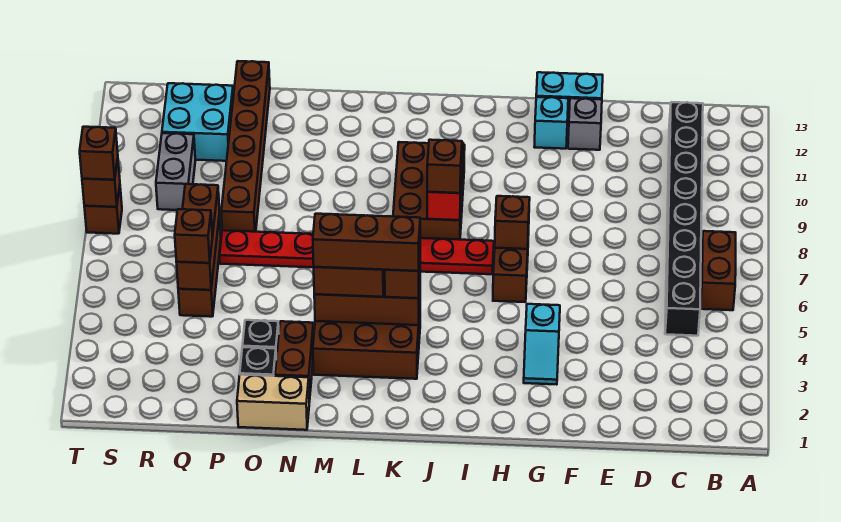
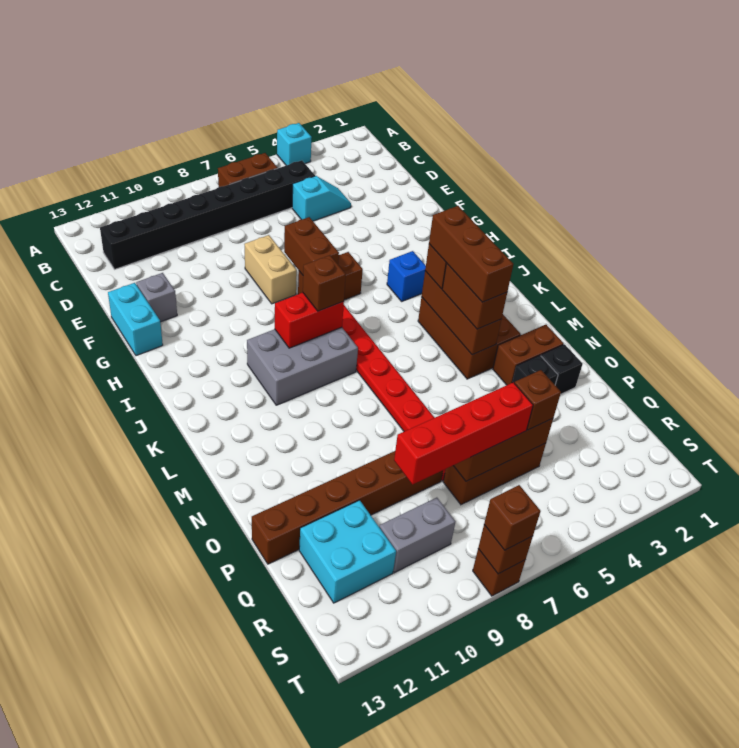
cyan 1x2 slope [524,304,560,385] -> cyan 1x2 slope moved to [292,176,351,221]
cyan 1x1 brick [534,97,568,149] -> cyan 1x1 brick moved to [277,123,312,165]
brown 1x1 brick [495,196,530,249] -> brown 1x2 brick [284,217,339,275]
none -> blue 1x1 brick [387,251,426,301]
brown 2x3 brick [393,142,465,240] -> grey 2x3 brick [247,327,358,405]
tan 1x2 brick [237,375,309,430] -> tan 1x2 brick moved to [244,235,297,304]
none -> red 1x4 brick [394,382,533,485]

